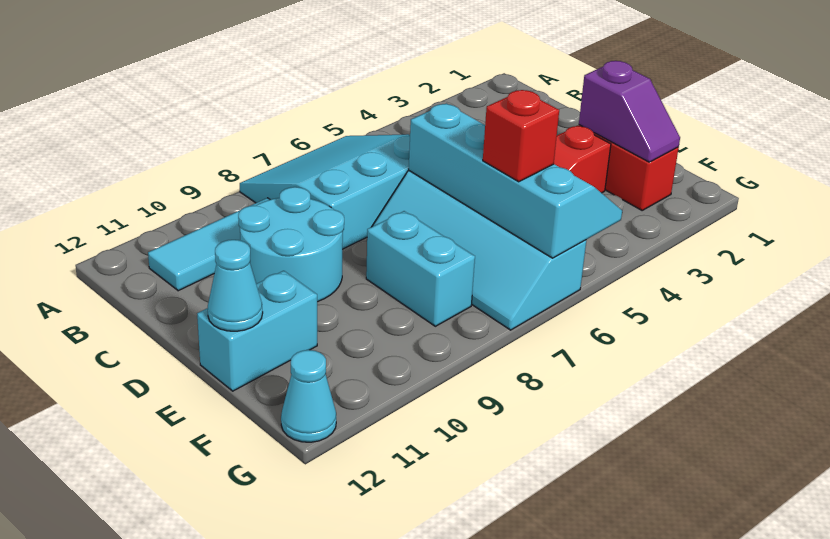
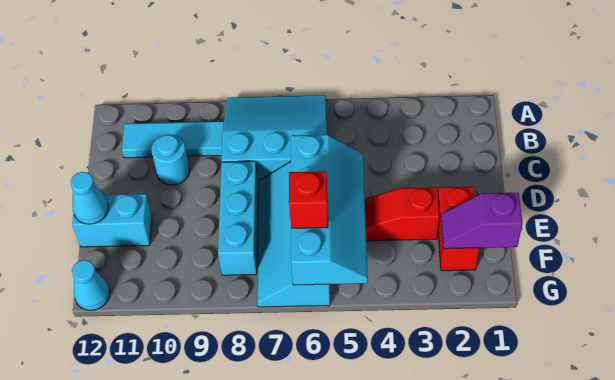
cyan 2x2 round brick [238,187,344,302] -> cyan 1x1 round brick [151,134,190,185]
purple 1x2 slope [579,61,680,162] -> purple 1x2 slope turned to [441,193,523,249]
cyan 1x2 brick [366,211,475,326] -> cyan 1x3 brick [218,161,258,275]

